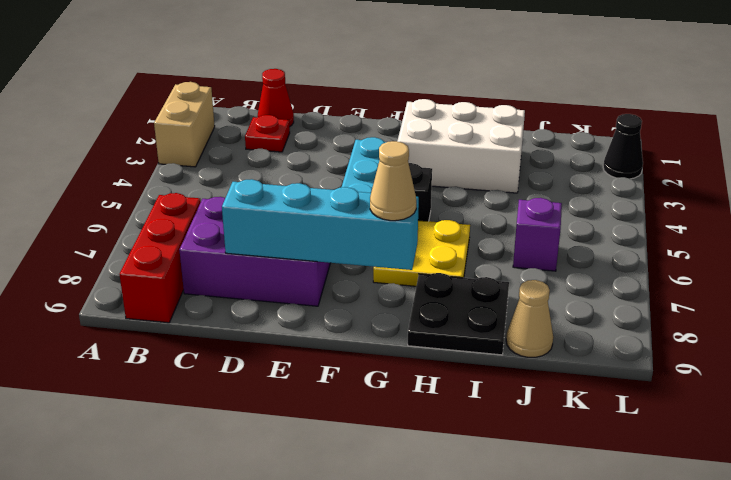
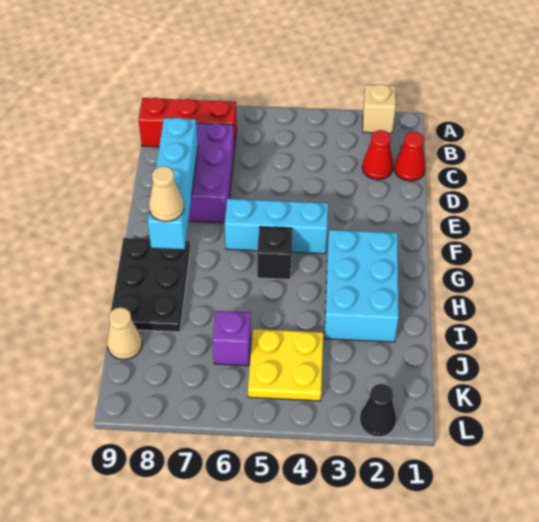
tan 1x2 brick [154,82,215,167] -> tan 1x1 brick [363,84,396,134]
red 1x1 plate [245,115,290,152] -> red 1x1 cone [362,130,393,180]
white 2x3 brick [397,99,525,193] -> cyan 2x3 brick [325,230,399,342]
yellow 2x2 plate [373,220,470,286] -> yellow 2x2 plate moved to [248,329,323,401]
black 2x2 plate [408,273,509,355] -> black 2x3 plate [111,238,190,332]

